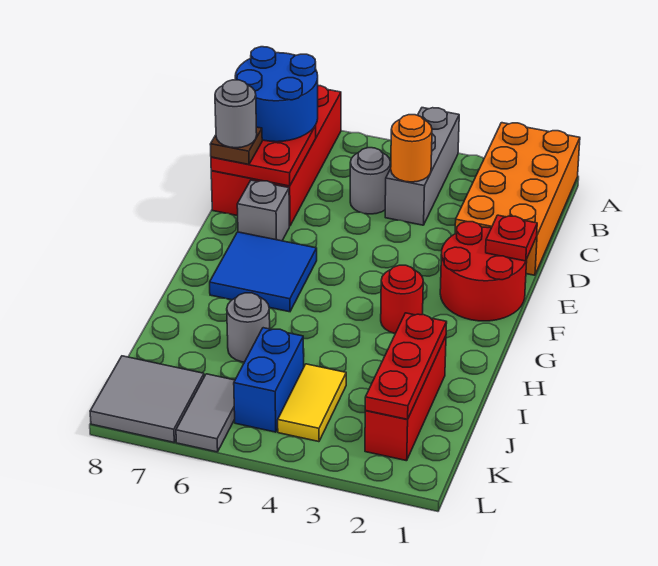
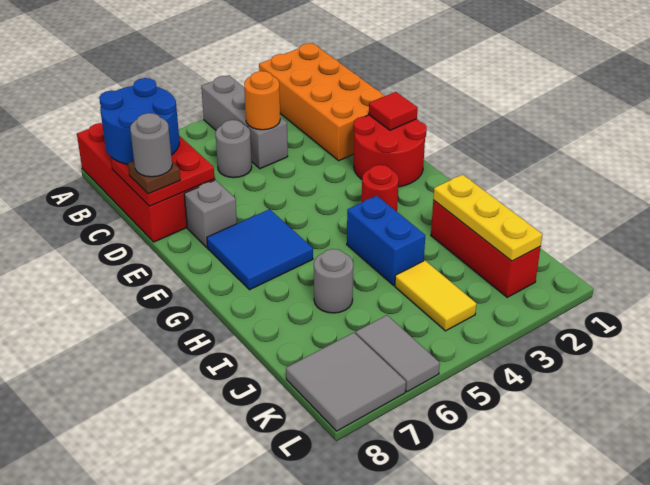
red 1x1 plate [486,215,537,261] -> red 1x1 tile [369,92,418,130]
red 1x3 plate [365,313,447,419] -> yellow 1x3 plate [433,175,542,261]
blue 1x2 brick [234,328,304,432] -> blue 1x2 brick moved to [347,196,425,285]

